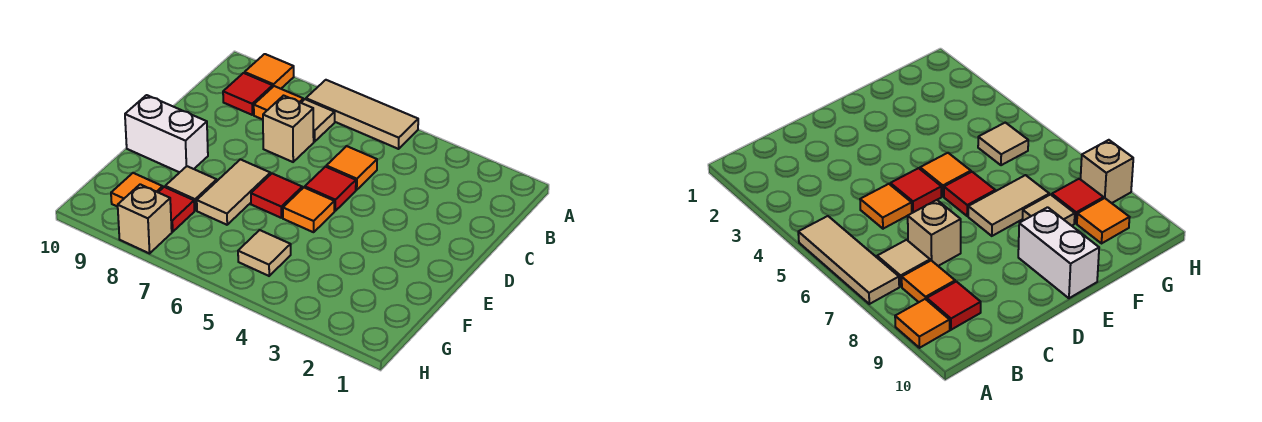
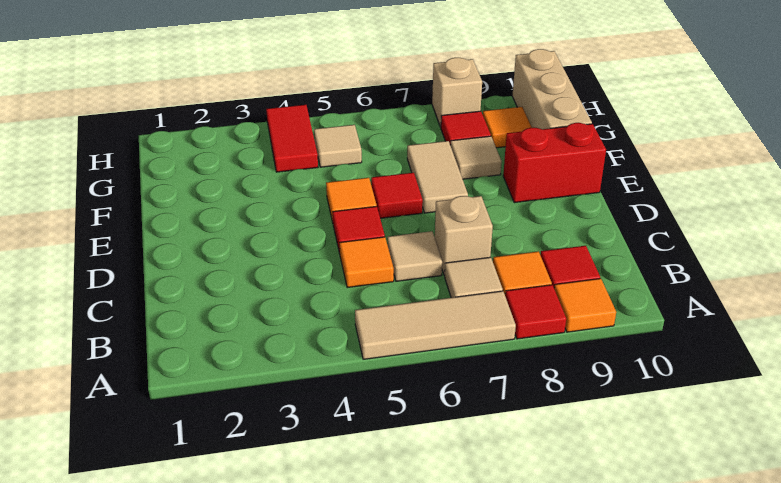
none -> red 1x1 tile [505,285,566,339]
none -> tan 1x1 tile [388,231,442,281]
white 1x2 brick [125,95,208,172] -> red 1x2 brick [503,123,606,203]
none -> tan 1x3 brick [512,49,592,129]
none -> red 1x2 tile [266,105,318,172]

